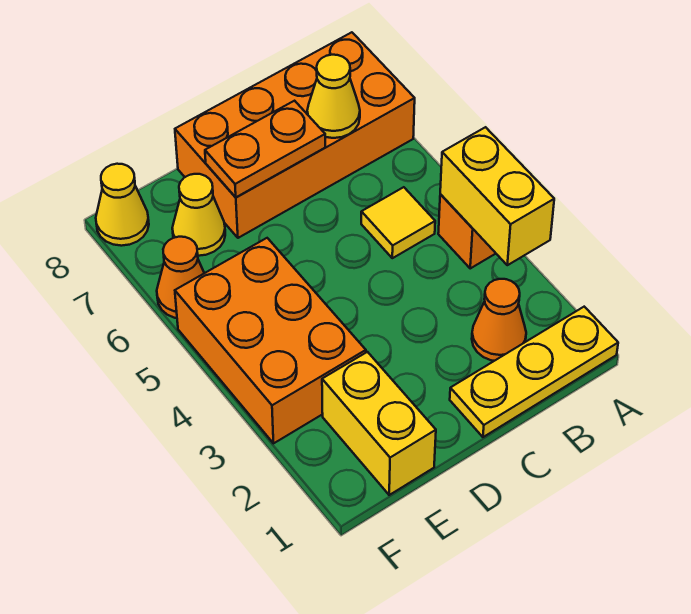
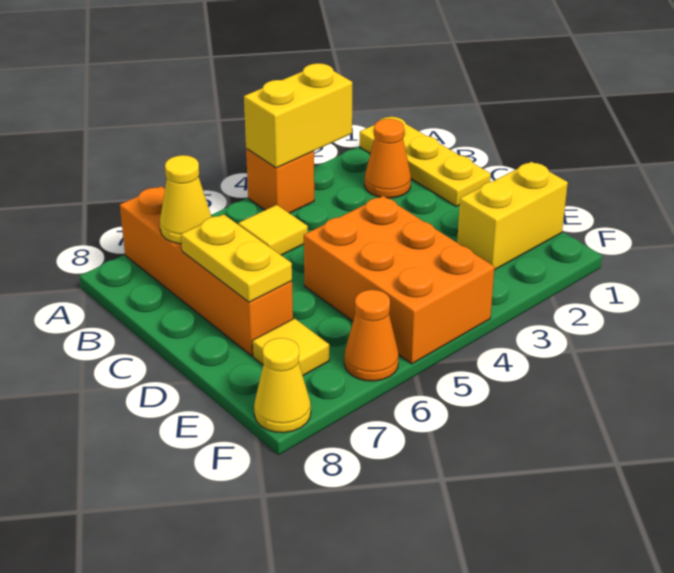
orange 2x4 brick [175,32,415,238] -> orange 1x4 brick [120,186,293,356]
orange 1x2 plate [205,101,325,197] -> yellow 1x2 plate [181,214,292,302]
orange 2x3 brick [175,238,366,443] -> orange 2x3 brick turned to [304,196,494,364]
yellow 1x1 cone [172,174,225,256] -> yellow 1x1 tile [253,318,329,375]

